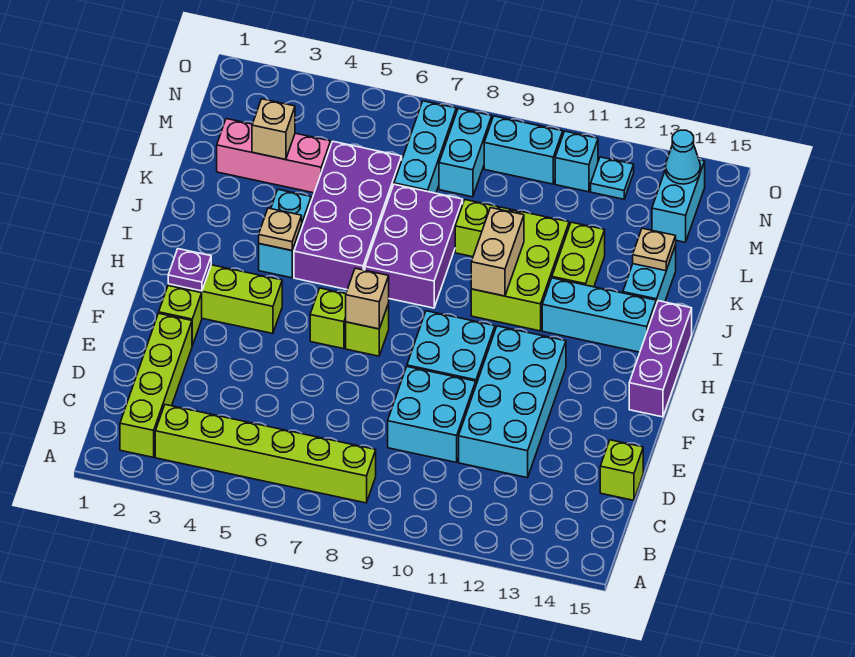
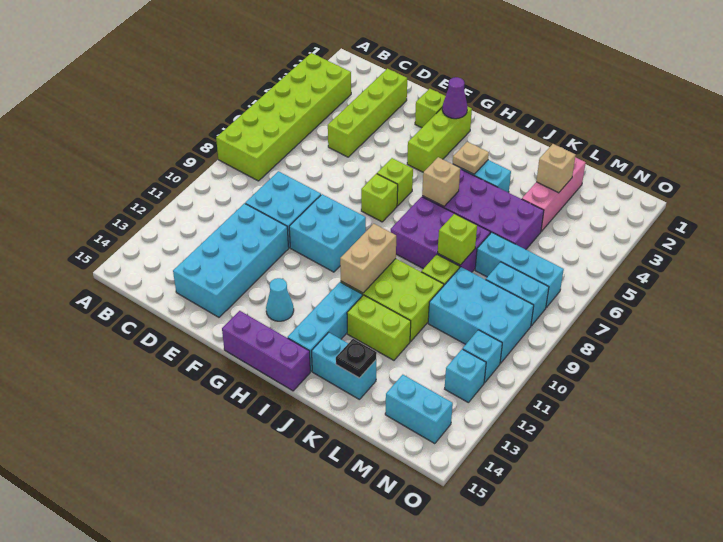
lime 1x4 brick [120,313,192,457] -> lime 1x4 brick turned to [328,69,407,157]
lime 1x6 brick [155,405,376,503] -> lime 2x6 brick [216,53,351,181]
cyan 2x4 brick [459,326,566,478] -> cyan 2x4 brick turned to [173,203,289,317]
lime 1x1 brick [600,440,643,500] -> lime 1x1 brick moved to [438,214,477,265]
purple 1x1 plate [168,249,211,291] -> purple 1x1 cone [442,77,468,119]
tan 1x1 brick [346,268,389,329] -> tan 1x1 brick moved to [422,157,460,206]
tan 1x2 brick [471,208,524,296] -> tan 1x2 brick turned to [340,224,396,293]
tan 1x1 plate [633,228,676,271] -> black 1x1 plate [336,339,377,378]
cyan 1x2 brick [484,116,563,184] -> cyan 2x3 brick [428,267,534,363]
cyan 1x1 plate [591,157,634,199] -> cyan 1x1 brick [445,349,486,403]
cyan 1x1 cone [666,130,701,184] -> cyan 1x1 cone moved to [266,278,294,321]

